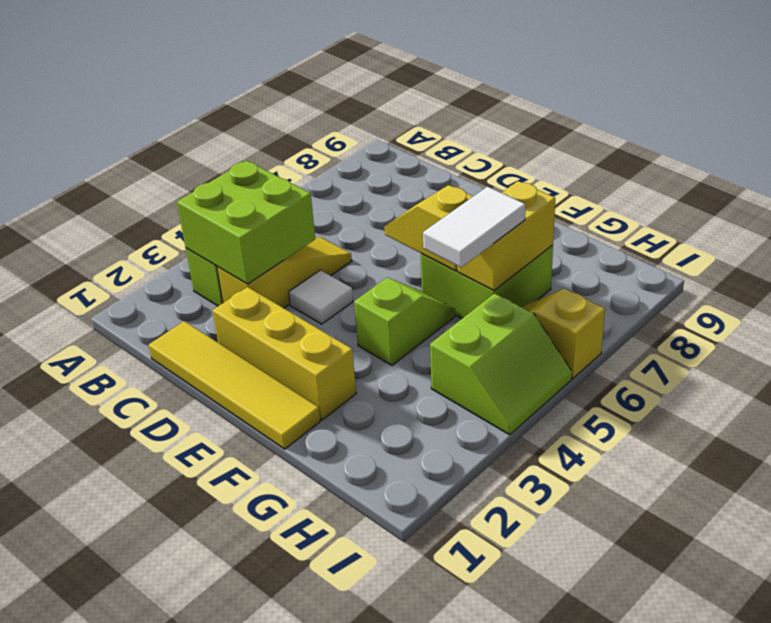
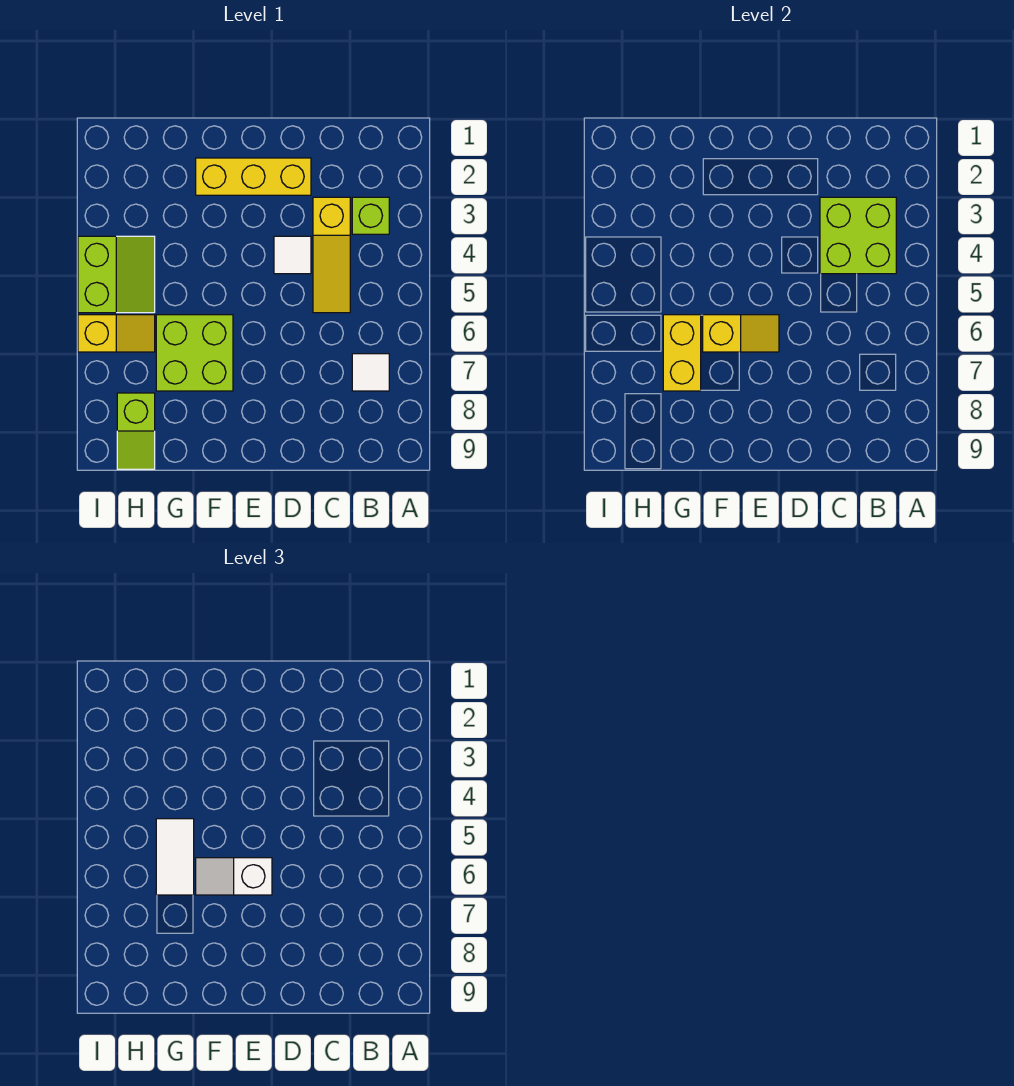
none -> white 1x1 tile [352,354,389,391]
yellow 1x4 tile [148,321,320,449] -> none
none -> white 1x2 slope [196,858,272,895]
lime 1x2 slope [354,277,455,365] -> lime 1x2 slope moved to [117,393,155,469]
lime 2x2 slope [430,294,572,435] -> lime 2x2 slope turned to [78,236,155,313]

